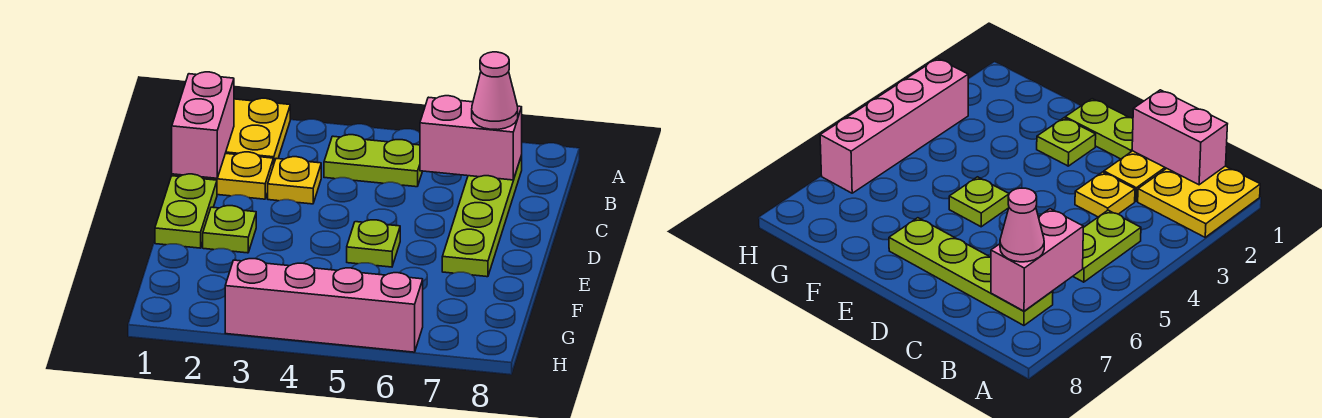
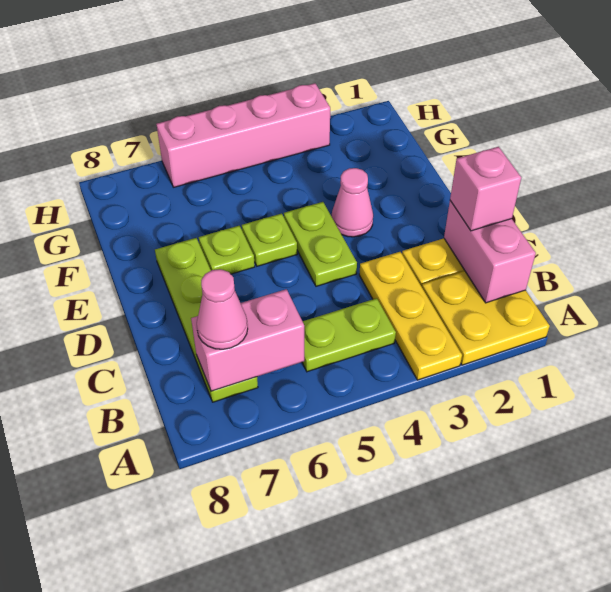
none -> pink 1x1 brick [450,147,521,231]
yellow 1x1 plate [268,157,321,204] -> yellow 1x3 plate [359,252,462,380]
lime 1x2 plate [155,174,217,248] -> lime 1x2 plate moved to [284,202,357,286]
lime 1x1 plate [203,206,256,253] -> lime 1x1 plate moved to [199,226,255,274]
none -> pink 1x1 cone [331,168,373,237]

